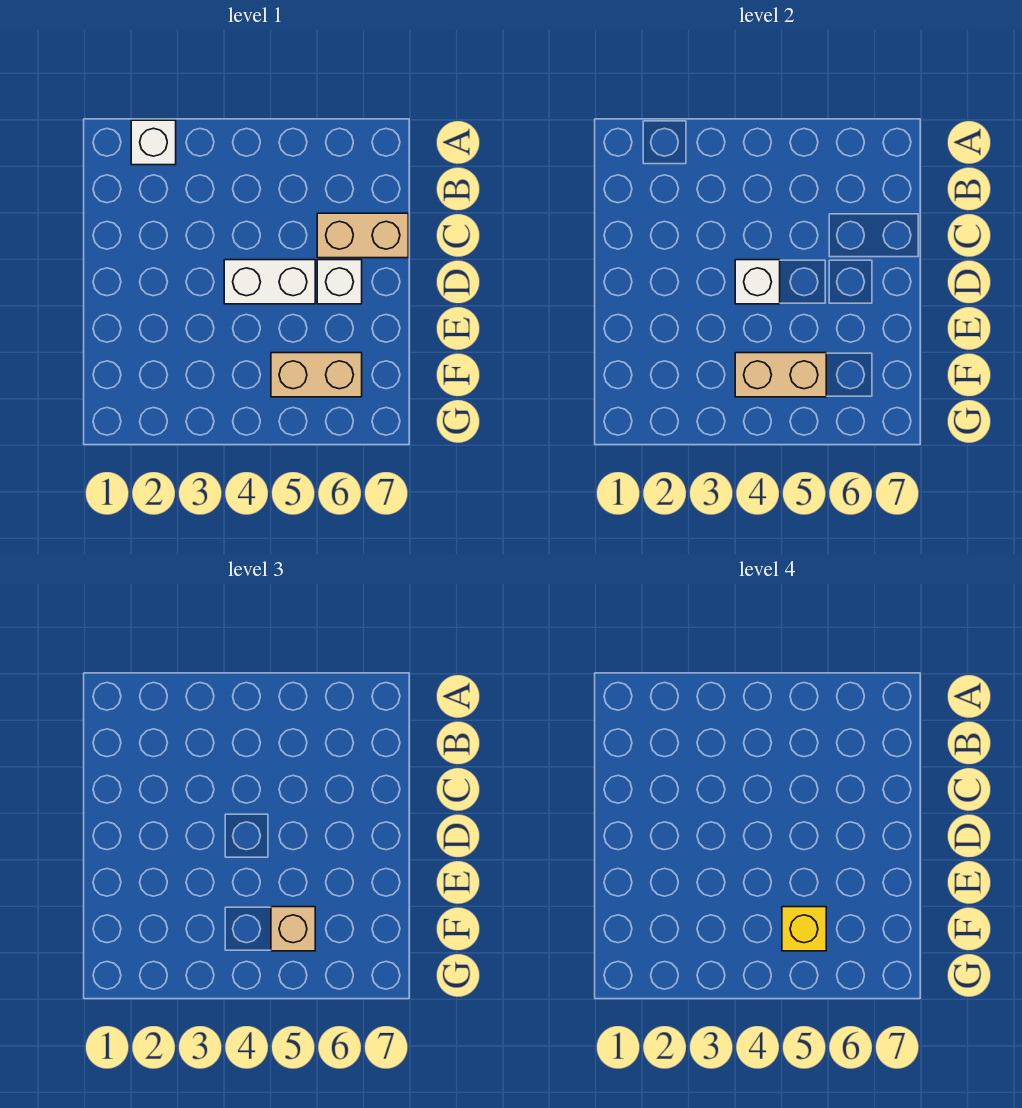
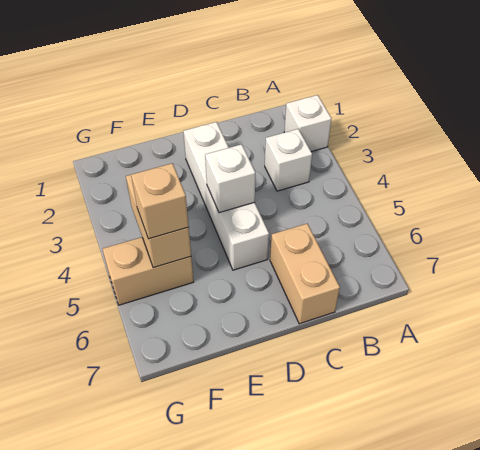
white 1x2 brick [224,260,315,304] -> white 1x4 brick [183,122,269,270]
white 1x1 brick [317,260,362,304] -> white 1x1 brick moved to [265,129,312,191]
tan 1x2 brick [271,353,362,397] -> tan 1x2 brick turned to [103,237,194,305]
yellow 1x1 brick [782,907,826,951] -> none

